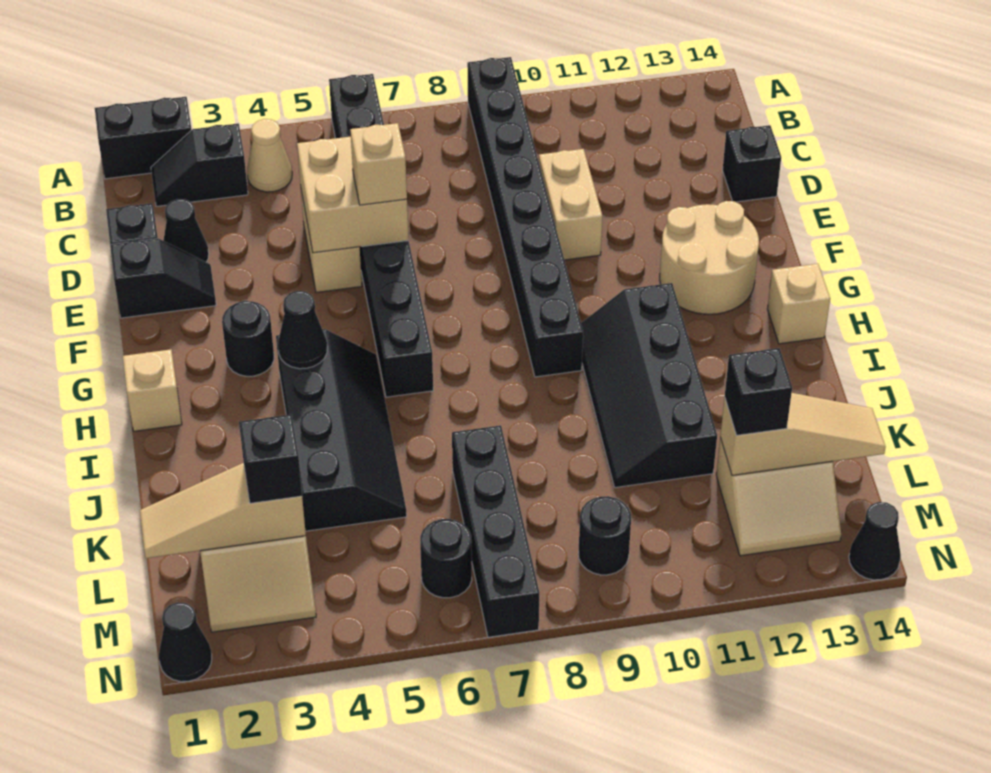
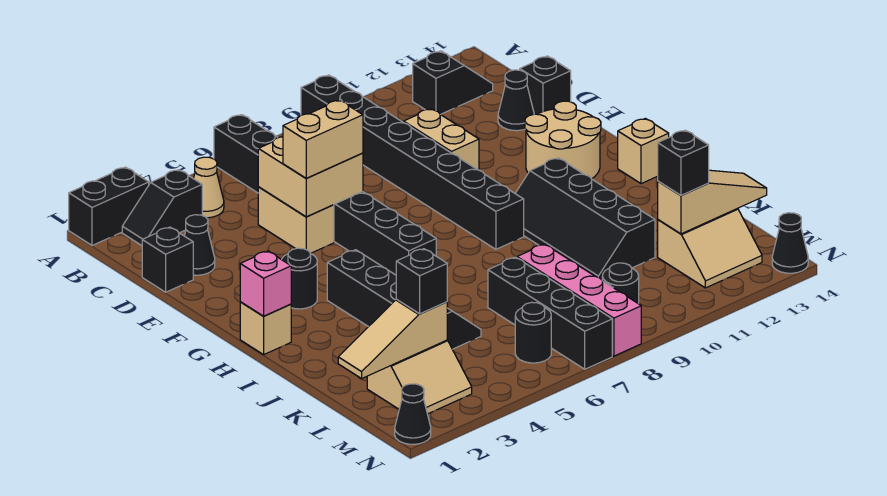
black 1x2 slope [110,238,216,318] -> black 1x2 slope moved to [413,51,493,115]
tan 1x1 brick [350,123,407,205] -> tan 1x2 brick [283,100,363,178]
none -> pink 1x1 brick [240,251,291,316]
black 1x1 cone [278,291,327,369] -> black 1x1 cone moved to [498,70,534,131]
none -> pink 1x4 brick [517,244,641,356]

